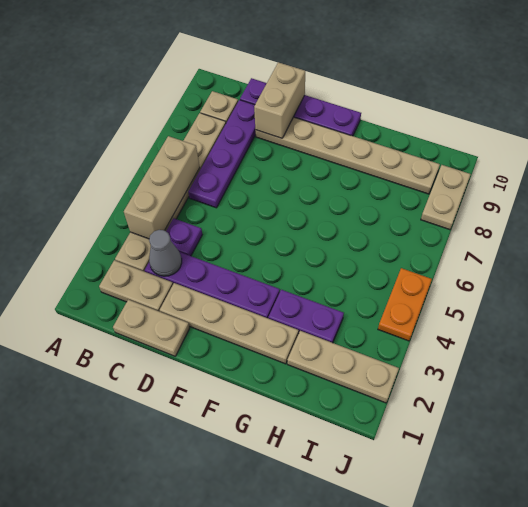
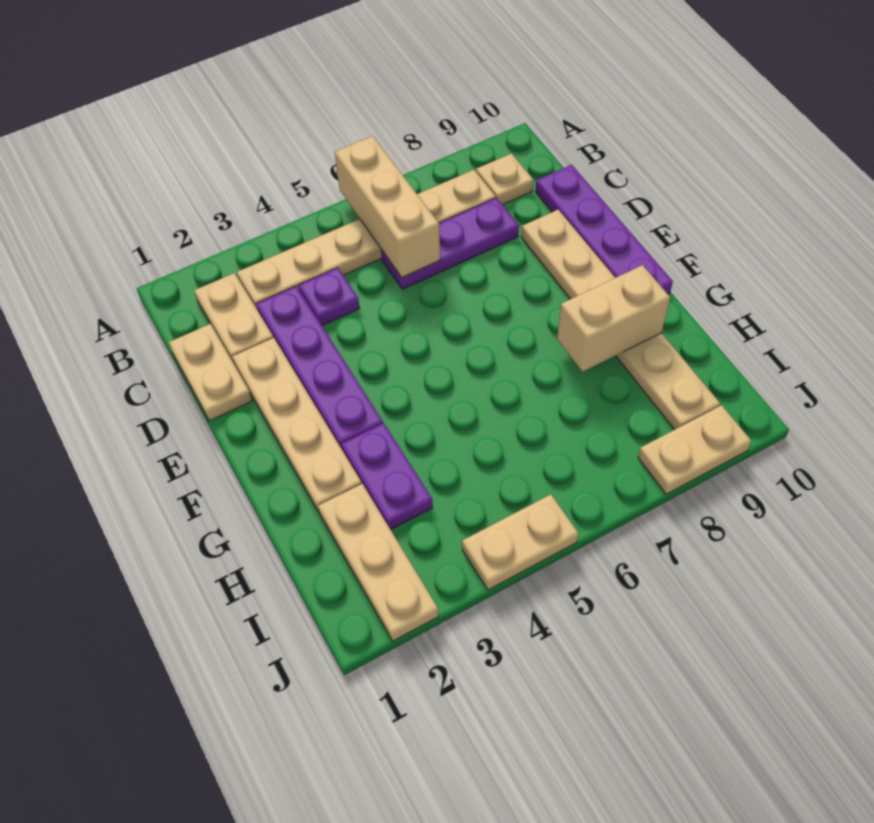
tan 1x3 brick [124,136,200,239] -> tan 1x3 brick turned to [335,136,440,277]
grey 1x1 cone [149,230,182,276] -> none
purple 1x4 plate [188,100,256,208] -> purple 1x3 plate [381,198,519,289]
tan 1x2 brick [254,62,305,138] -> tan 1x2 brick moved to [557,265,670,372]
orange 1x2 plate [378,268,432,341] -> tan 1x2 plate [462,494,579,590]

